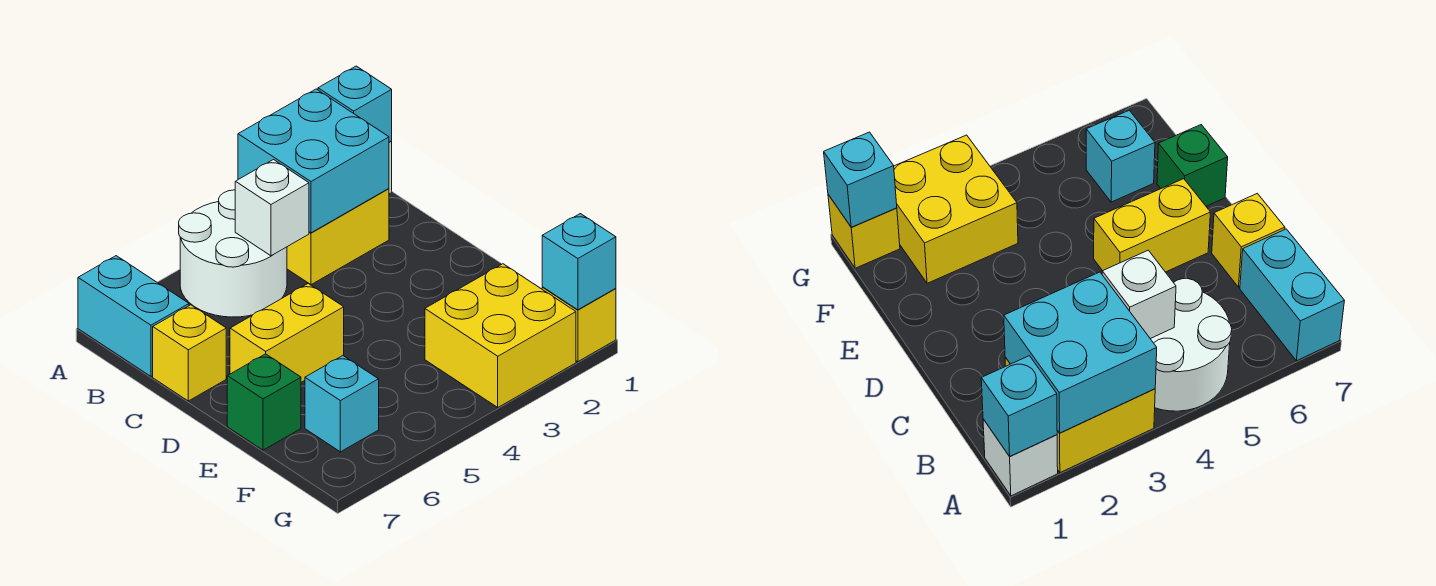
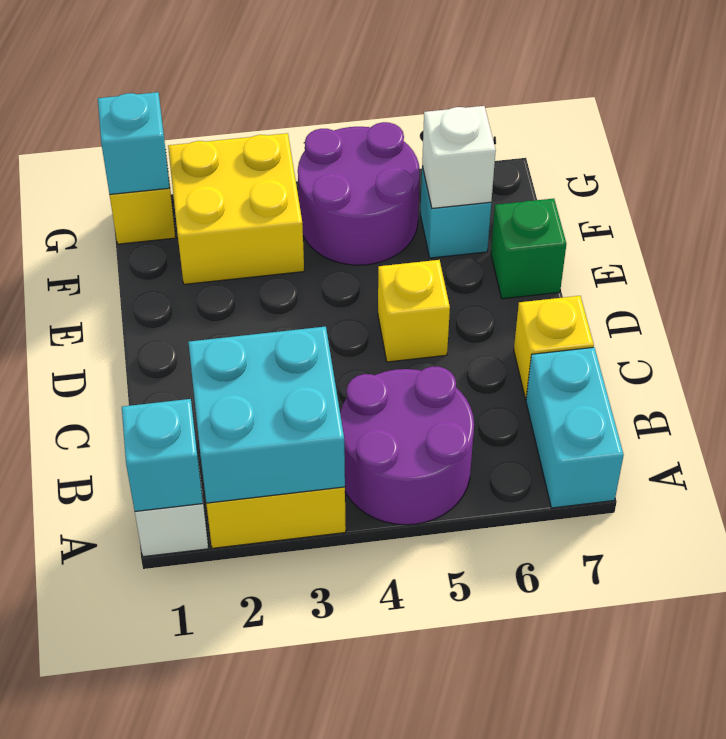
white 2x2 round brick [179,190,287,317] -> purple 2x2 round brick [340,366,474,525]
white 1x1 brick [235,160,309,256] -> white 1x1 brick moved to [422,106,496,208]
yellow 1x2 brick [230,283,344,382] -> yellow 1x1 brick [378,260,450,362]
none -> purple 2x2 round brick [298,122,420,265]

